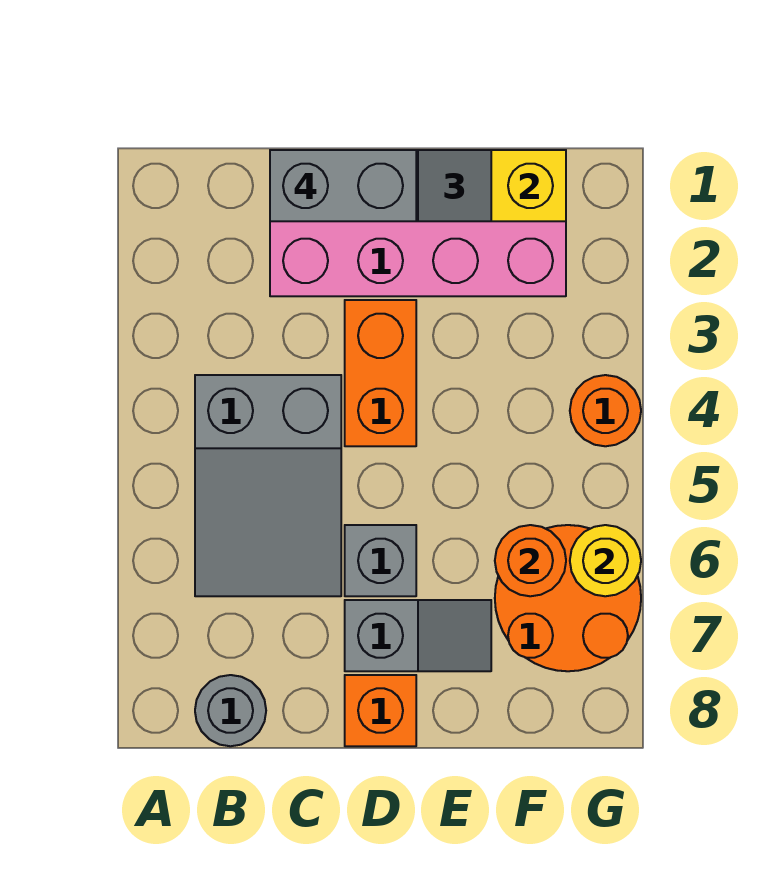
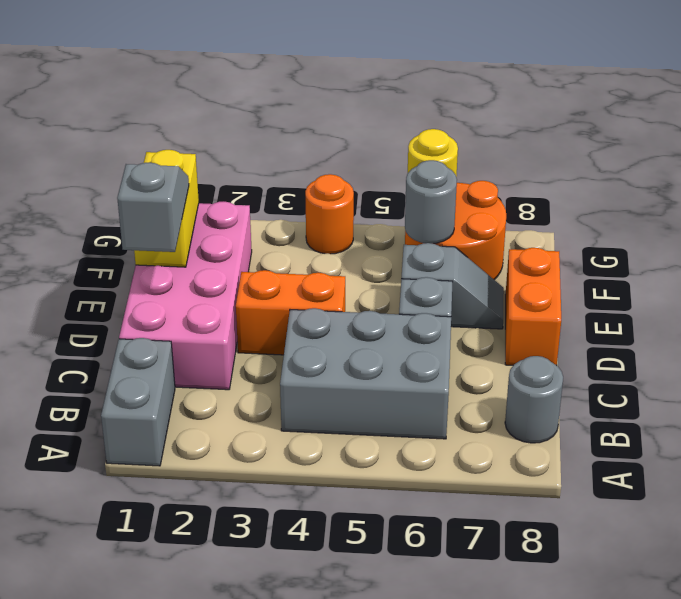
grey 2x3 slope [195,375,341,596] -> grey 2x3 brick [280,308,451,439]
grey 1x2 brick [270,150,416,221] -> grey 1x2 brick moved to [101,338,175,466]
grey 1x2 slope [345,600,491,671] -> grey 1x2 slope turned to [401,243,504,329]
orange 1x1 brick [345,675,416,746] -> orange 1x2 brick [505,248,561,365]
orange 1x1 round brick [495,525,566,596] -> grey 1x1 round brick [405,160,457,243]

